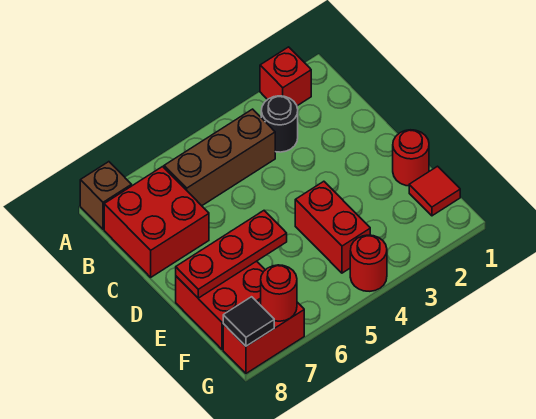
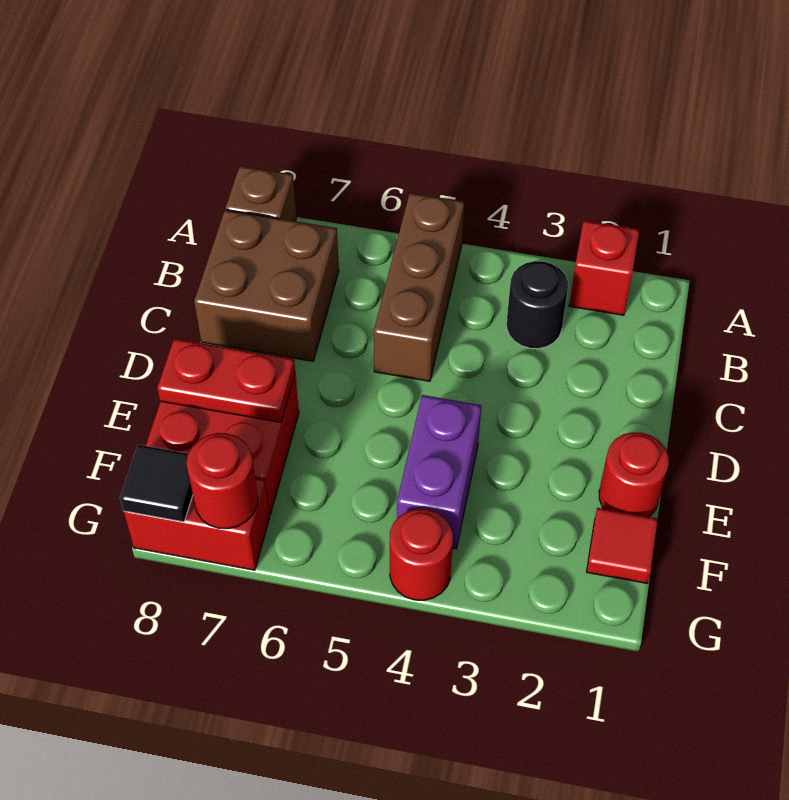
brown 1x3 brick [164,109,275,206] -> brown 1x3 brick turned to [374,193,464,381]
red 2x2 brick [104,167,209,277] -> brown 2x2 brick [194,210,339,361]
red 1x2 brick [295,181,370,273] -> purple 1x2 brick [397,395,481,549]
red 1x3 plate [176,211,287,298] -> red 1x2 plate [157,339,295,422]

